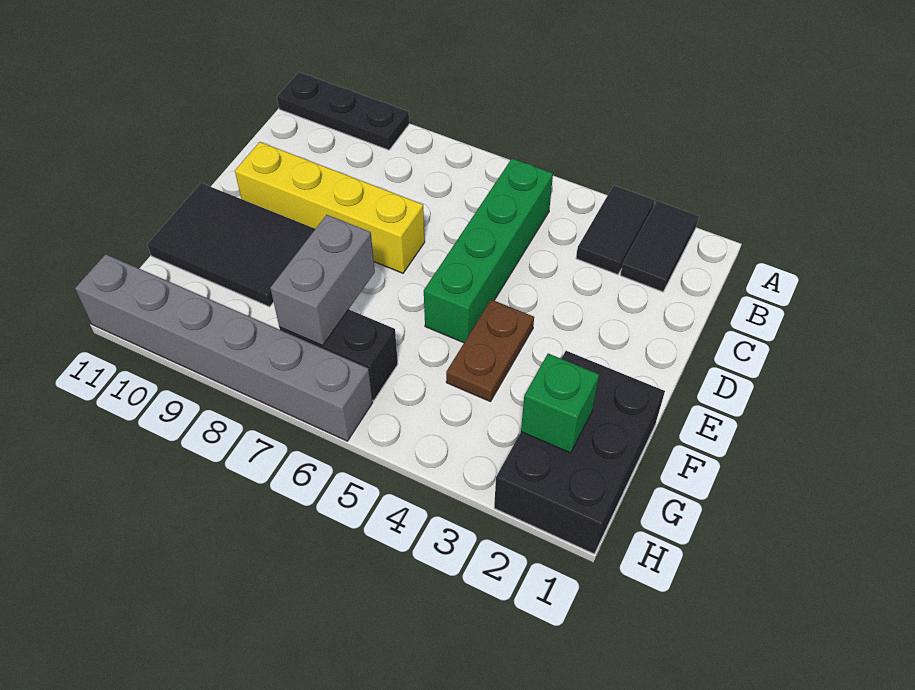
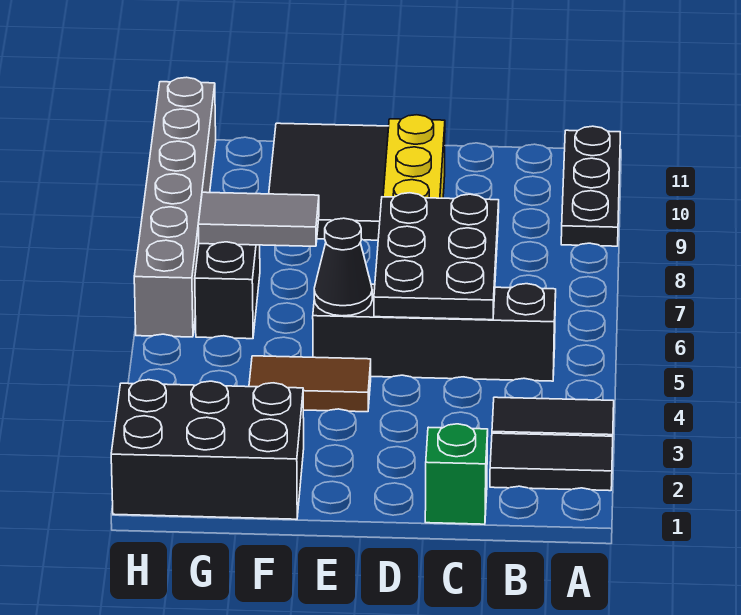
green 1x4 brick [424,159,553,343] -> black 1x4 brick [313,284,556,381]
none -> black 2x3 plate [374,193,499,320]
brown 1x2 plate [446,300,534,402] -> brown 1x2 tile [249,356,371,412]
none -> black 1x1 cone [314,218,372,316]
grey 1x2 brick [270,215,375,346] -> grey 1x2 tile [198,192,319,246]
green 1x1 brick [521,354,599,453] -> green 1x1 brick moved to [425,424,488,524]

